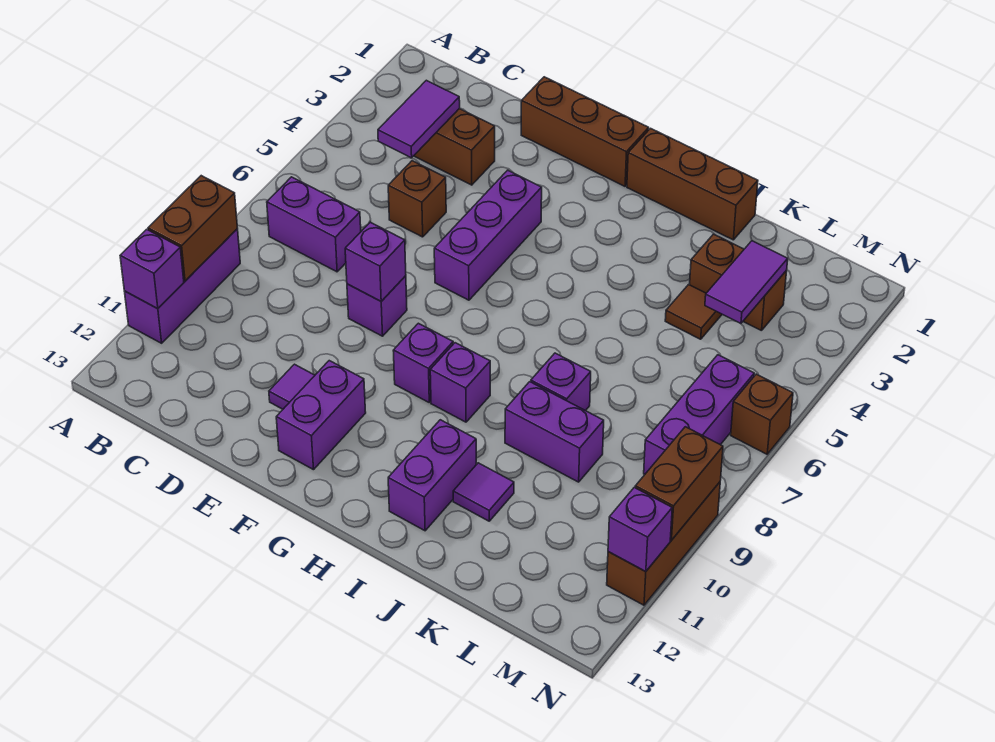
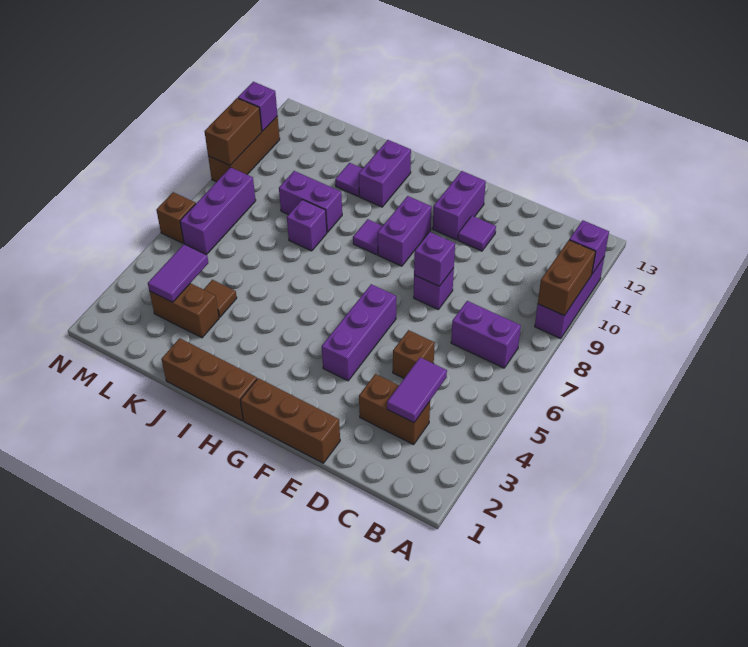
purple 1x1 brick [393,323,453,402] -> purple 1x2 brick [378,196,432,266]
purple 1x1 brick [430,343,490,422] -> purple 1x1 tile [353,219,382,255]

